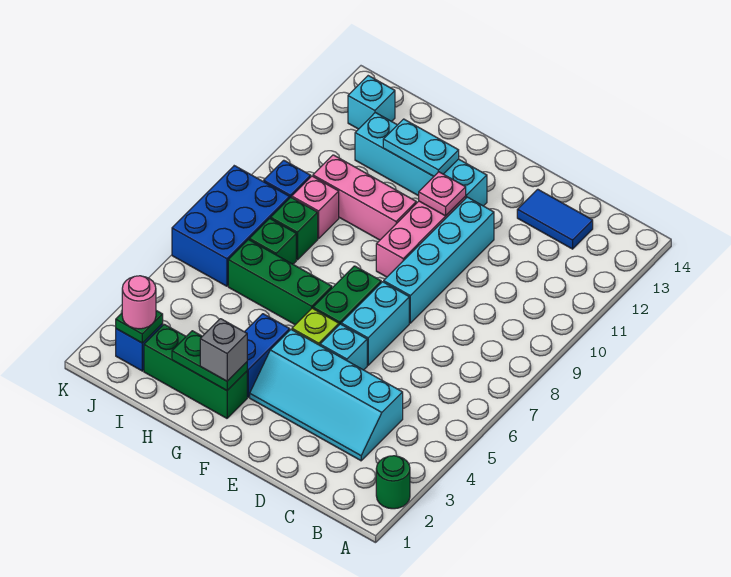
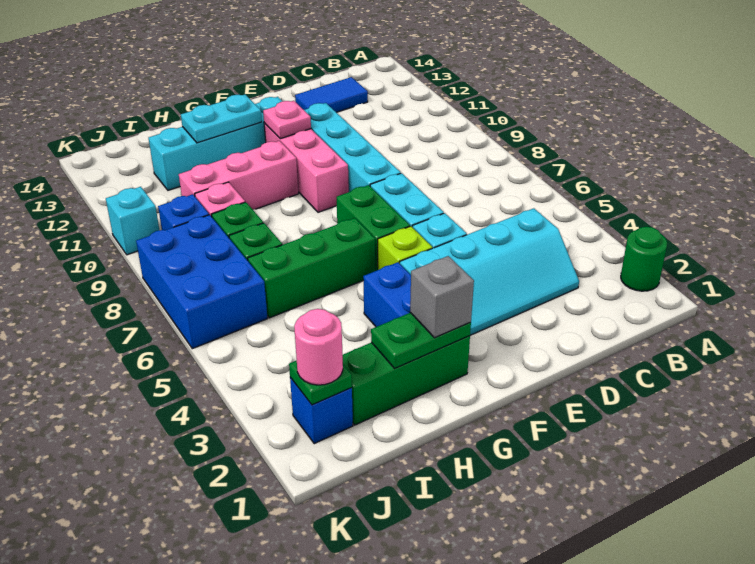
cyan 1x1 brick [348,76,395,129] -> cyan 1x1 brick moved to [106,187,159,255]

